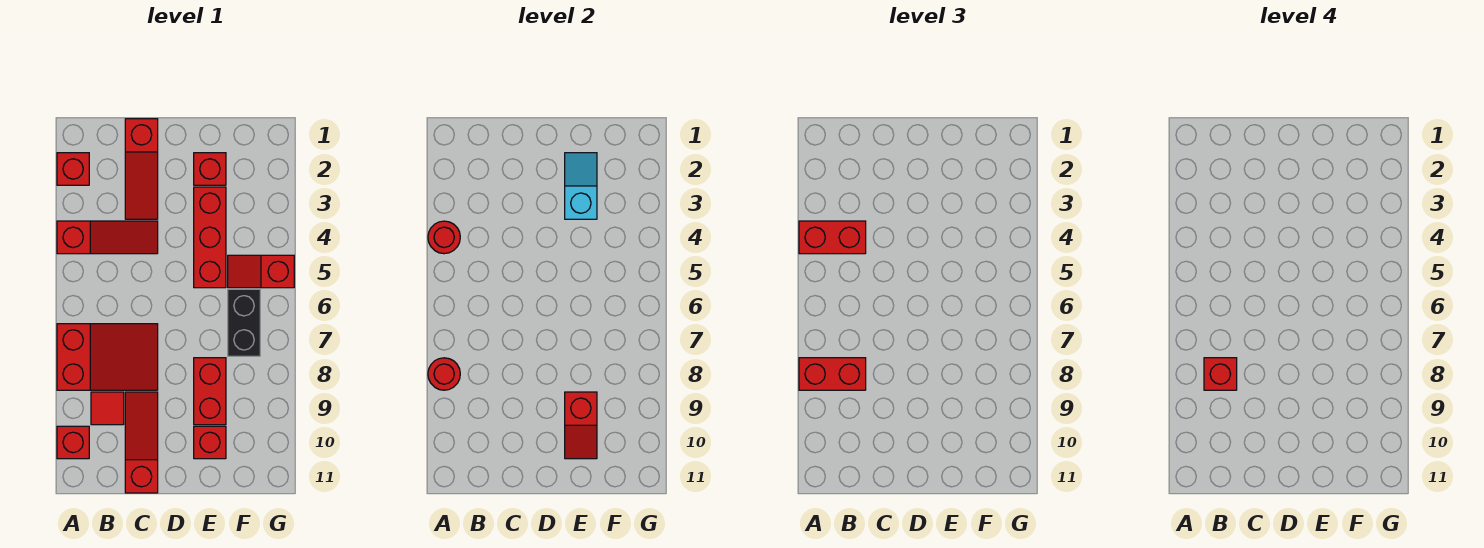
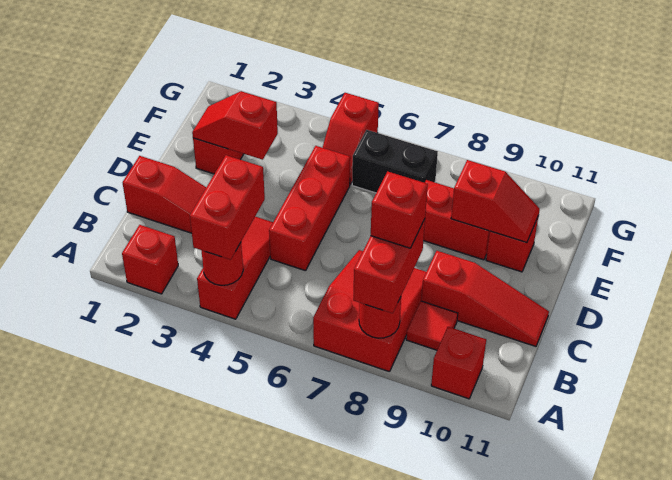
red 1x3 slope [125,392,158,493] -> red 1x3 slope turned to [421,251,549,346]
cyan 1x2 slope [565,153,597,219] -> red 1x2 slope [192,91,278,160]
red 1x3 brick [194,187,226,288] -> red 1x3 brick turned to [269,146,350,271]

